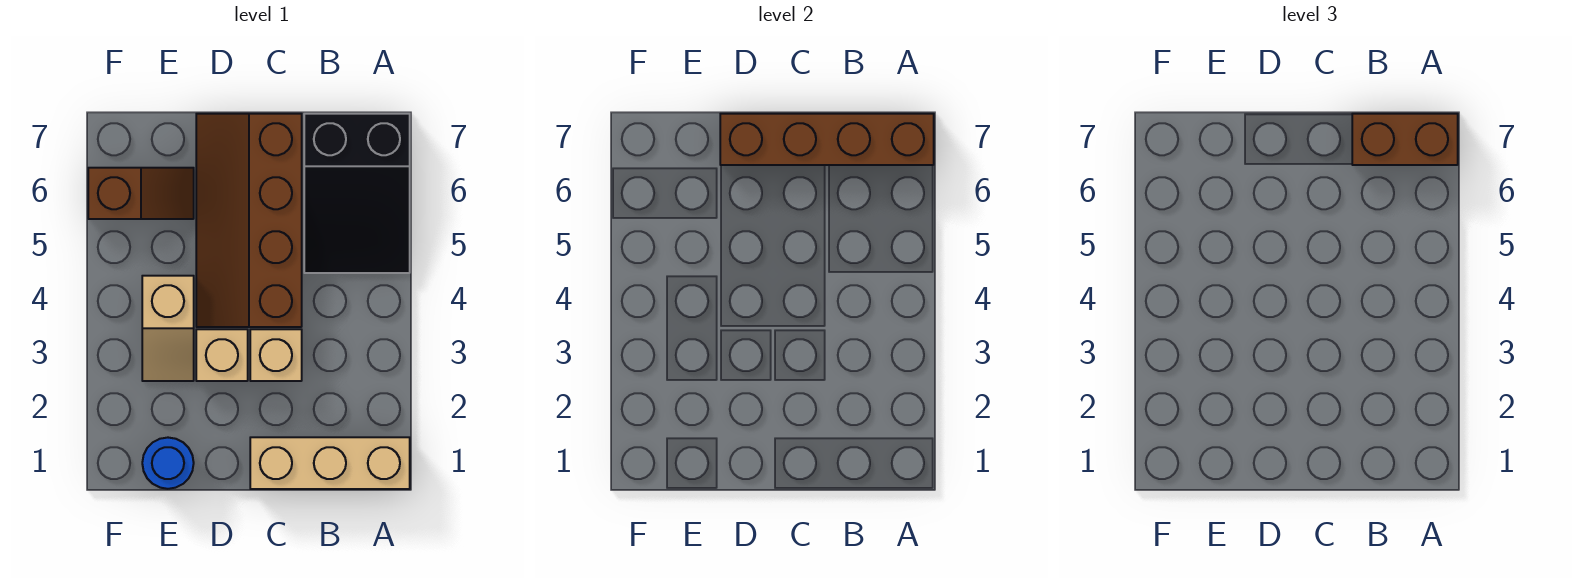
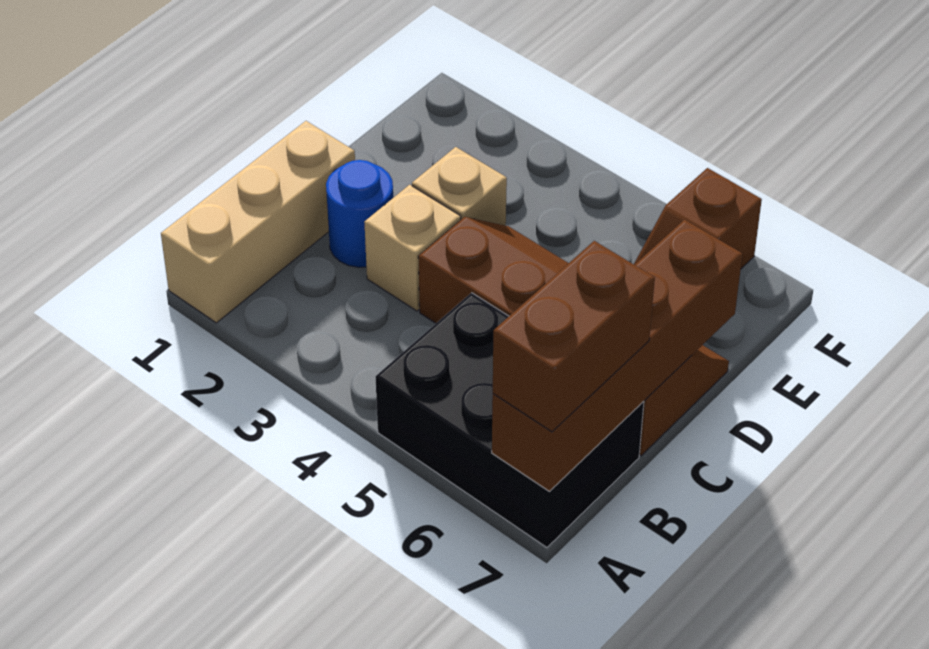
black 2x3 slope [304,114,410,273] -> black 2x3 brick [375,293,644,547]
blue 1x1 round brick [142,438,194,489] -> blue 1x1 round brick moved to [326,160,393,267]
tan 1x2 slope [142,276,194,381] -> none

